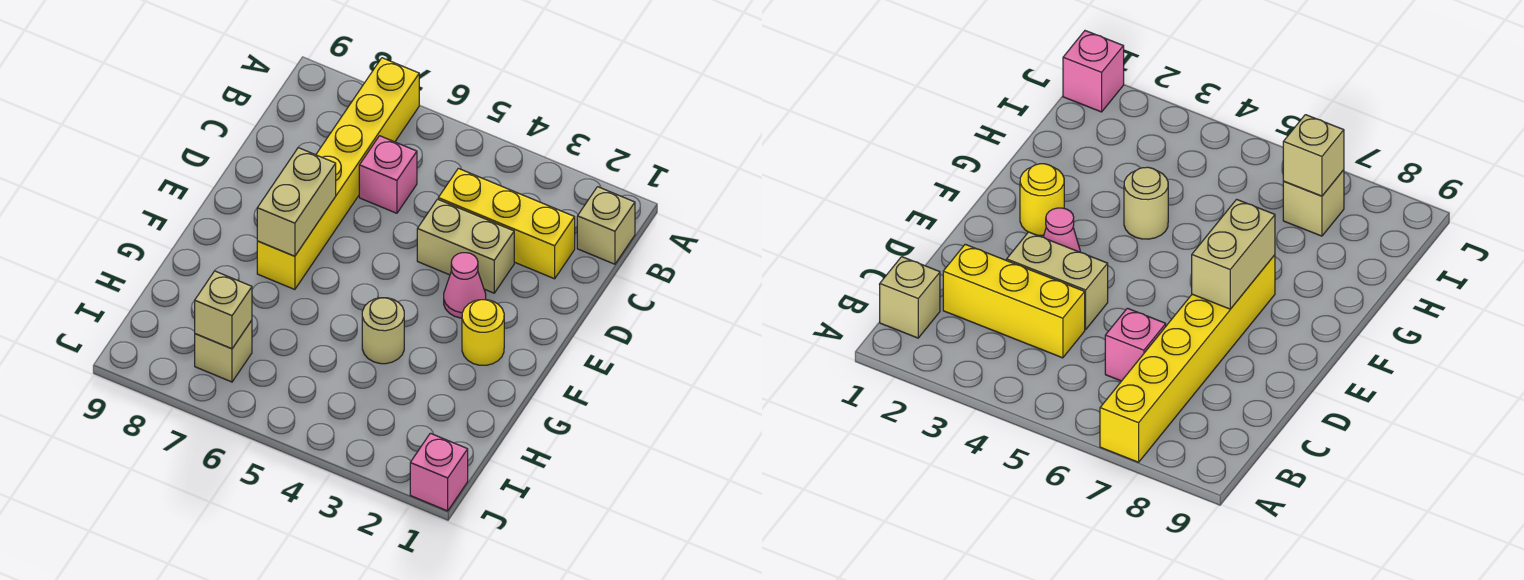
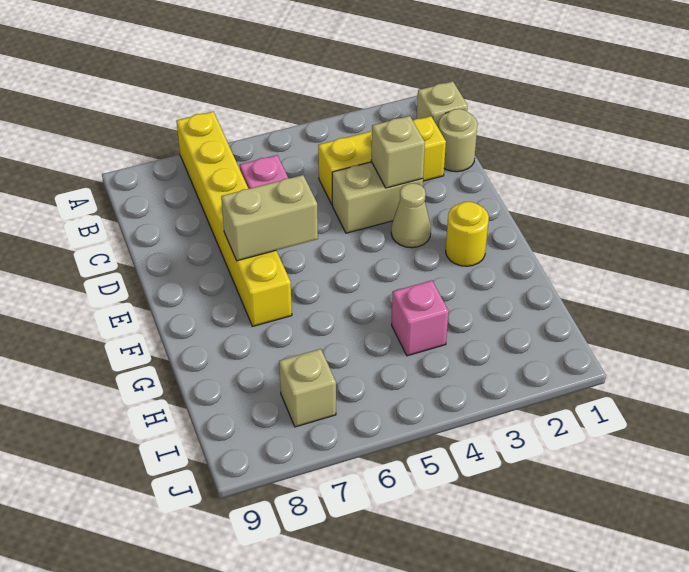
pink 1x1 cone [444,253,486,318] -> tan 1x1 cone [391,183,431,248]
tan 1x2 brick [257,148,336,256] -> tan 1x2 brick turned to [221,175,318,261]
tan 1x1 round brick [362,298,404,364] -> tan 1x1 round brick moved to [439,109,478,172]
tan 1x1 brick [195,271,252,349] -> tan 1x1 brick moved to [371,116,425,188]
pink 1x1 brick [410,433,468,511] -> pink 1x1 brick moved to [392,281,449,356]

